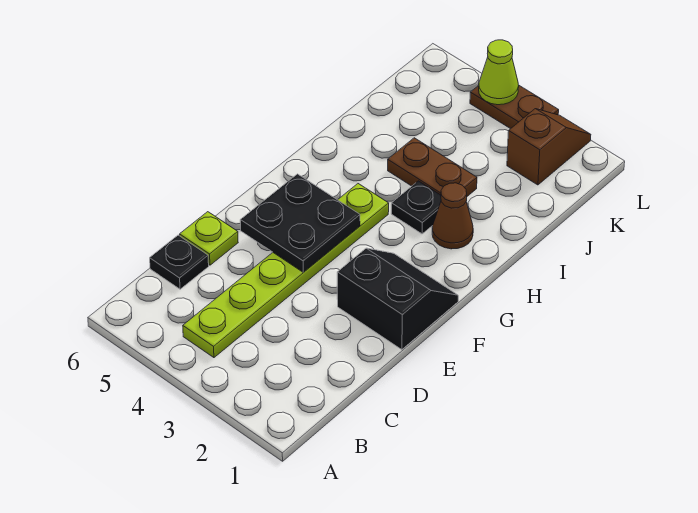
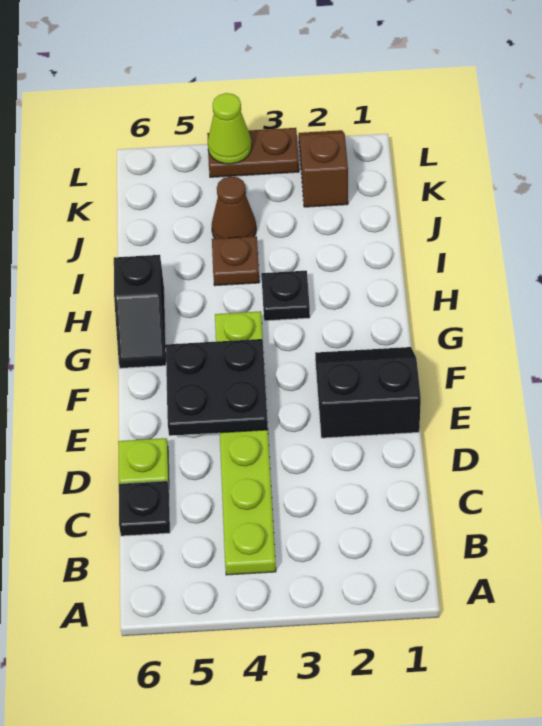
none -> black 1x2 slope [114,255,166,368]
brown 1x1 cone [432,183,473,249] -> brown 1x1 cone moved to [212,176,256,239]
brown 1x2 plate [388,138,477,196] -> brown 1x1 plate [212,236,260,286]

